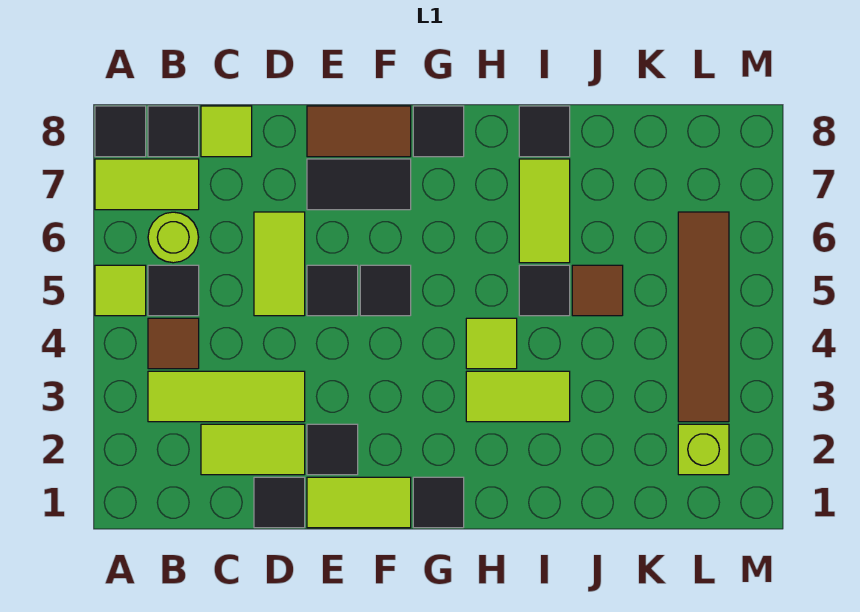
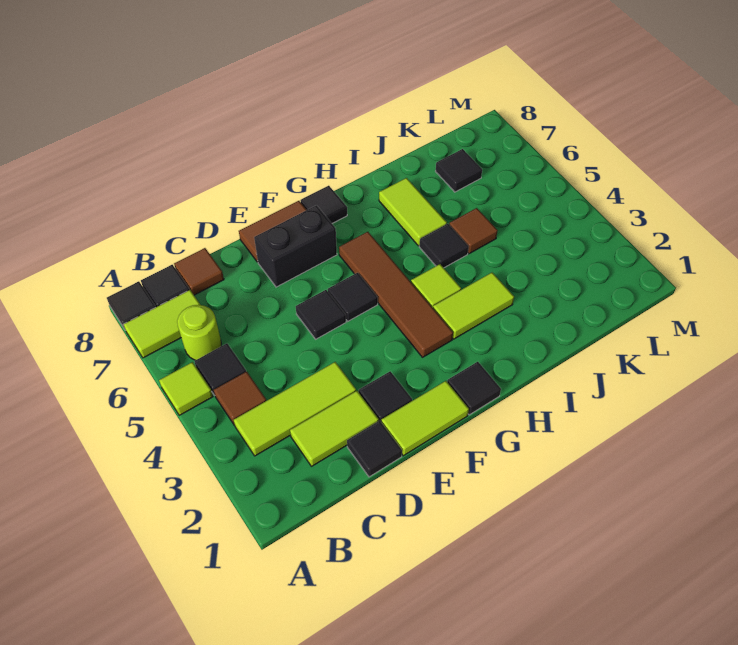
lime 1x1 tile [201,106,252,157] -> brown 1x1 tile [174,248,224,295]
lime 1x2 tile [254,212,305,316] -> none
black 1x2 tile [307,159,411,210] -> black 1x2 brick [254,205,337,287]
black 1x1 tile [519,106,570,157] -> black 1x1 tile moved to [436,149,482,192]
lime 1x1 brick [678,424,729,475] -> none
brown 1x4 tile [678,212,729,422] -> brown 1x4 tile moved to [339,232,453,357]

